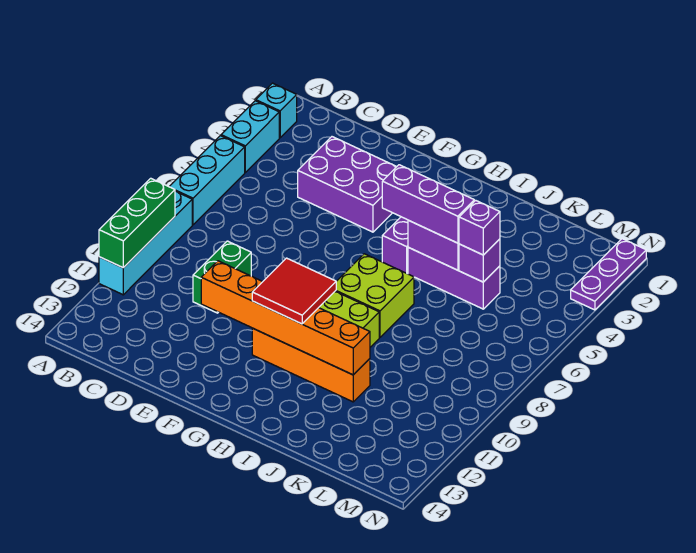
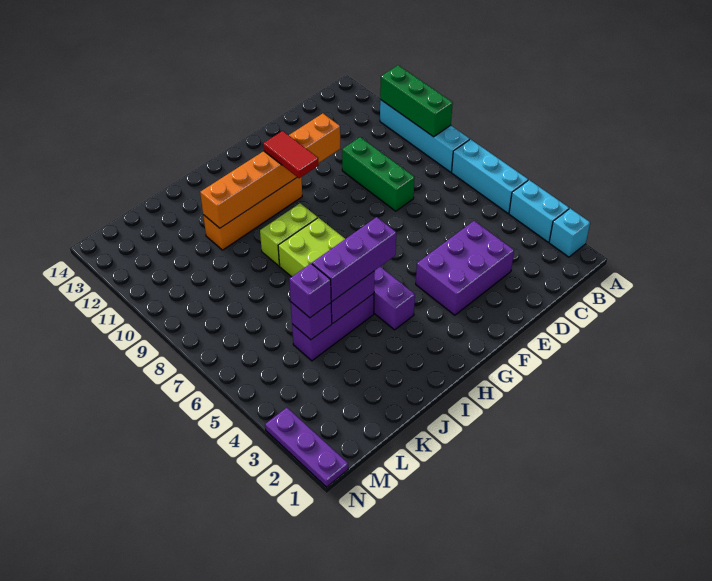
green 1x2 brick [193,241,251,313] -> green 1x3 brick [342,137,415,211]
red 2x2 tile [252,258,336,324] -> red 1x2 tile [263,131,319,178]

